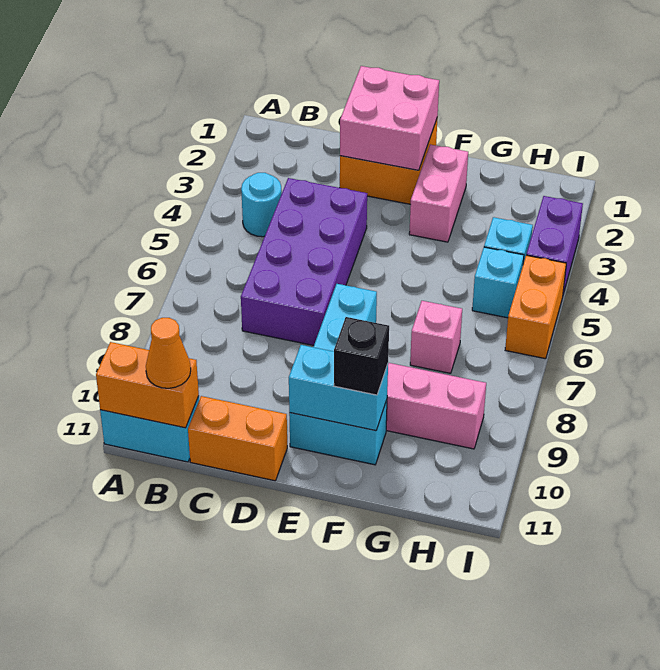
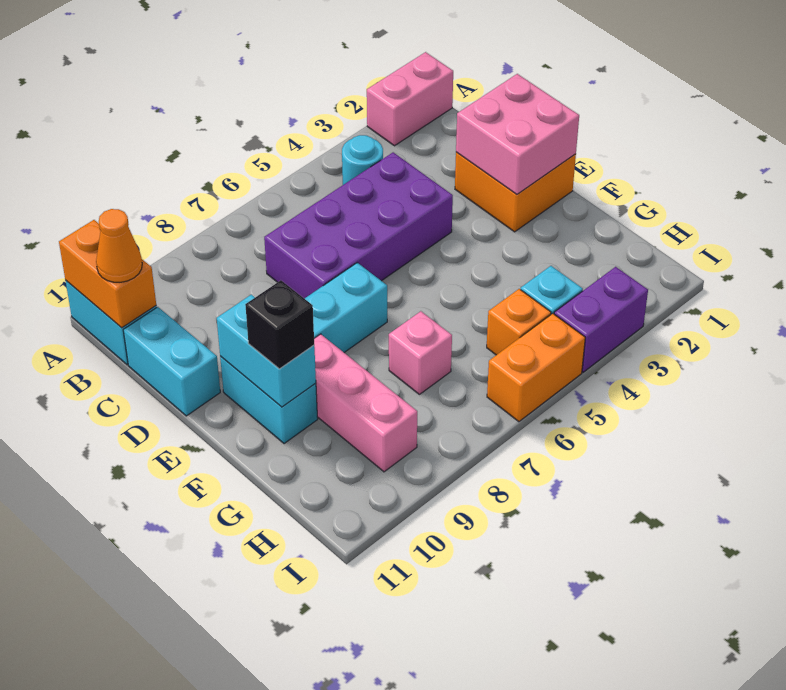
orange 1x2 brick [188,396,287,481] -> cyan 1x2 brick [123,307,220,416]
pink 1x2 brick [409,145,468,242] -> pink 1x2 brick moved to [367,52,453,146]
cyan 1x1 brick [472,247,524,318] -> orange 1x1 brick [487,289,551,355]

